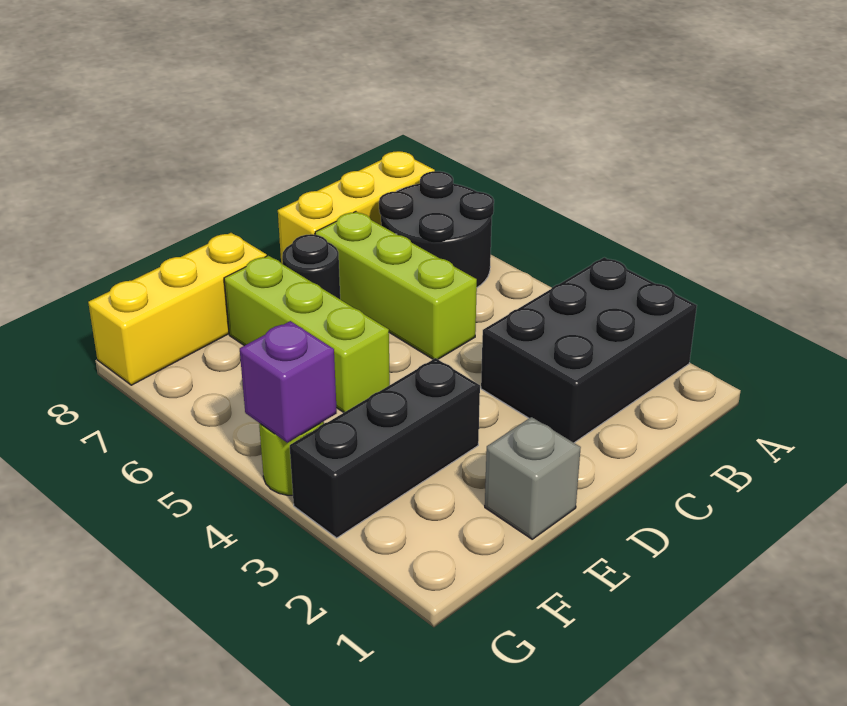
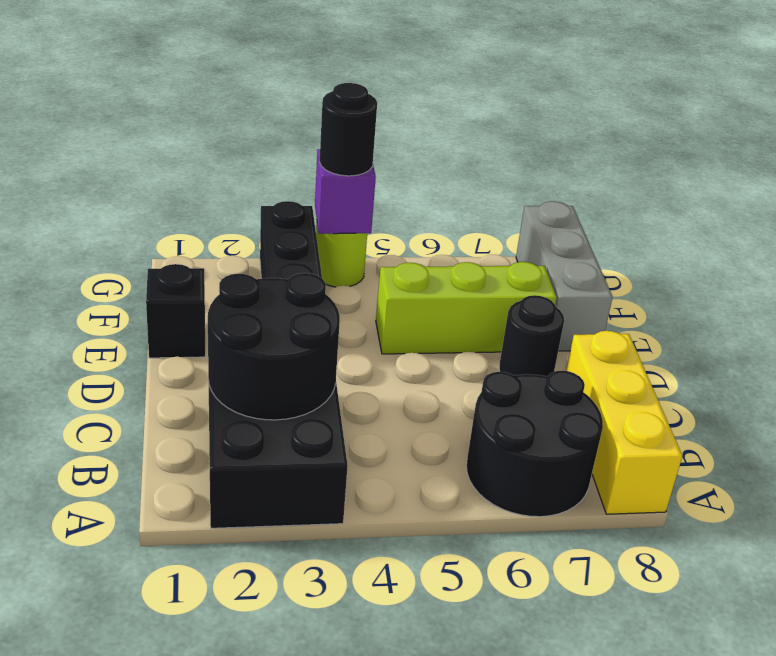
none -> black 2x2 round brick [208,273,340,420]
lime 1x3 brick [315,212,477,359] -> none
grey 1x1 brick [485,417,581,539] -> black 1x1 brick [146,264,205,358]
yellow 1x3 brick [88,233,267,385] -> grey 1x3 brick [516,201,613,351]
none -> black 1x1 round brick [320,83,377,176]

